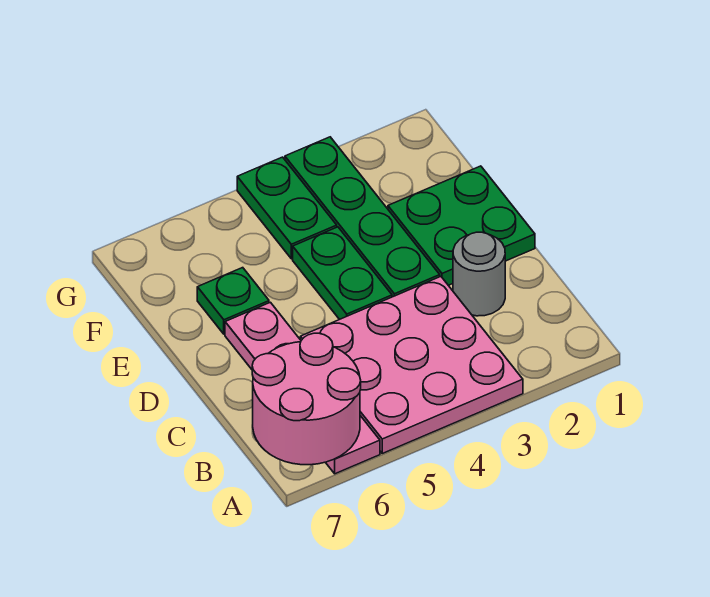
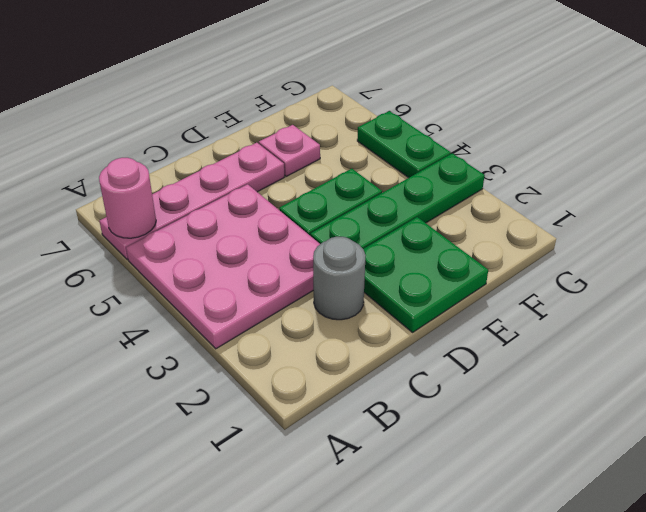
pink 2x2 round brick [252,333,361,465] -> pink 1x1 round brick [99,158,156,238]
green 1x1 plate [197,268,269,334] -> pink 1x1 plate [259,125,320,176]
green 1x2 plate [237,157,337,259] -> green 1x2 plate turned to [357,111,451,178]

